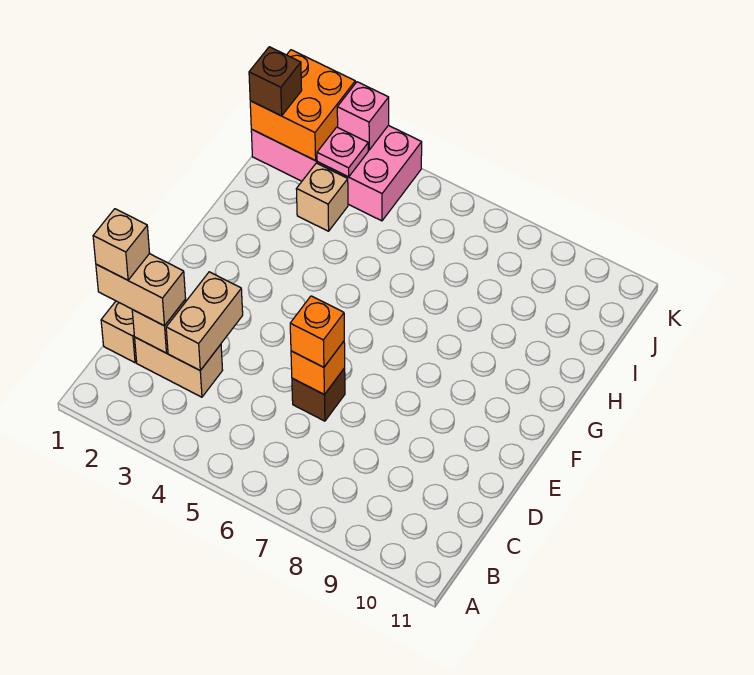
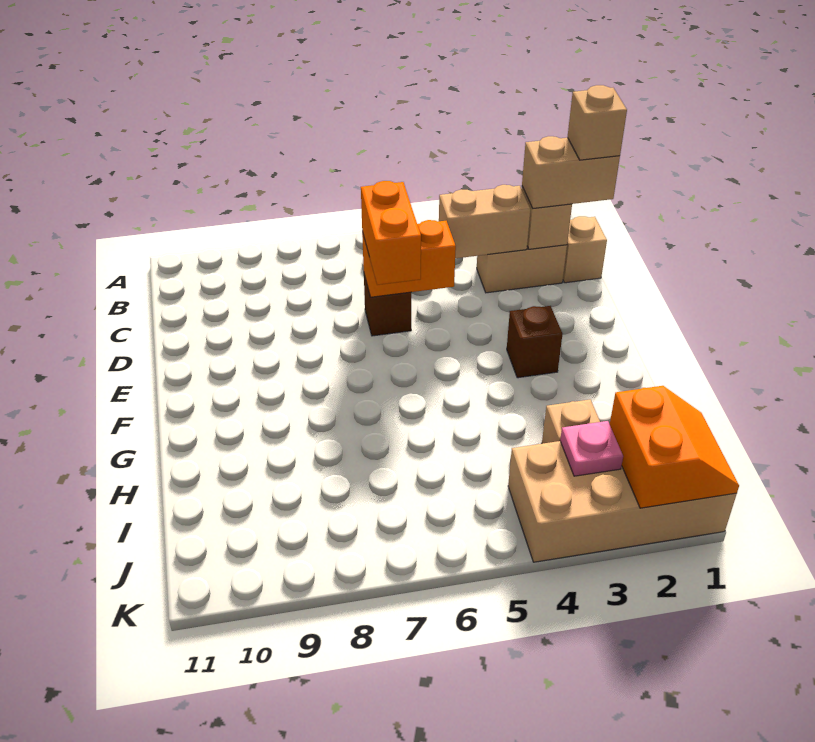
tan 1x2 brick [166,272,243,370] -> tan 1x2 brick turned to [439,185,530,258]
orange 1x1 brick [291,341,345,395] -> orange 1x2 brick [362,220,456,297]
orange 1x1 brick [290,296,344,367] -> orange 1x2 brick [361,181,421,285]
pink 2x4 brick [251,125,422,221] -> tan 2x4 brick [508,441,737,562]
orange 2x2 brick [250,50,355,160] -> orange 2x2 slope [610,386,739,508]
brown 1x1 brick [249,47,302,116] -> brown 1x1 brick moved to [507,306,563,378]
pink 1x1 brick [337,82,389,150] -> none

